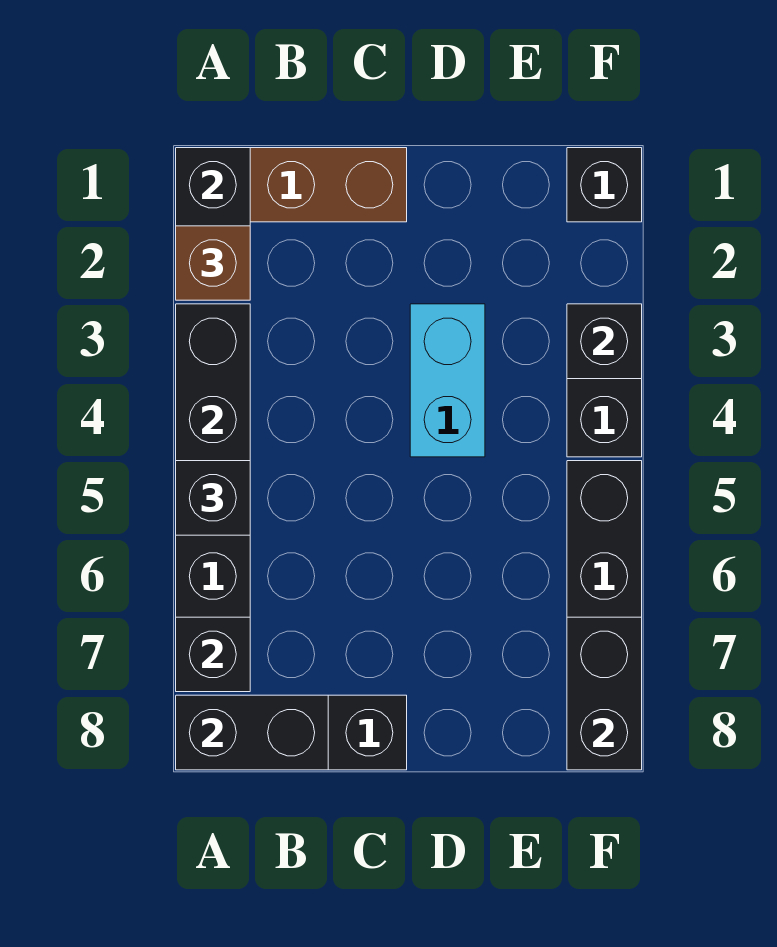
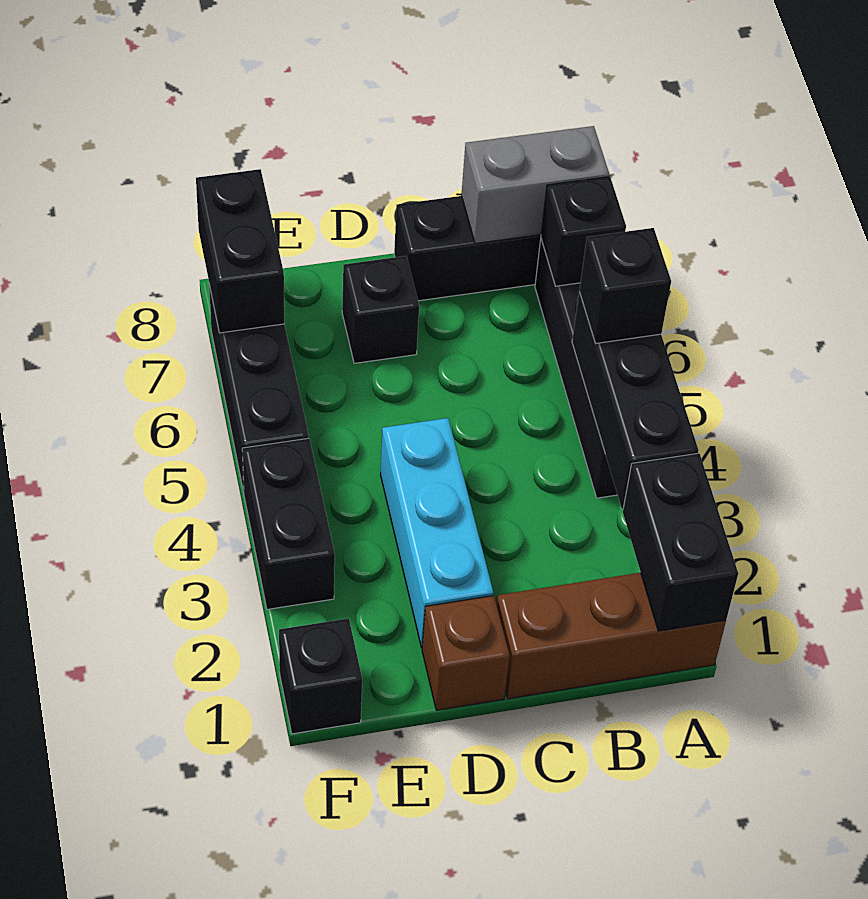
brown 1x1 brick [176,226,250,300] -> brown 1x1 brick moved to [422,596,510,710]
black 1x2 brick [176,695,328,770] -> grey 1x2 brick [461,126,609,243]
cyan 1x2 brick [410,304,485,457] -> cyan 1x3 brick [380,418,493,648]
black 1x1 brick [567,304,642,379] -> black 1x1 brick moved to [342,256,419,363]

